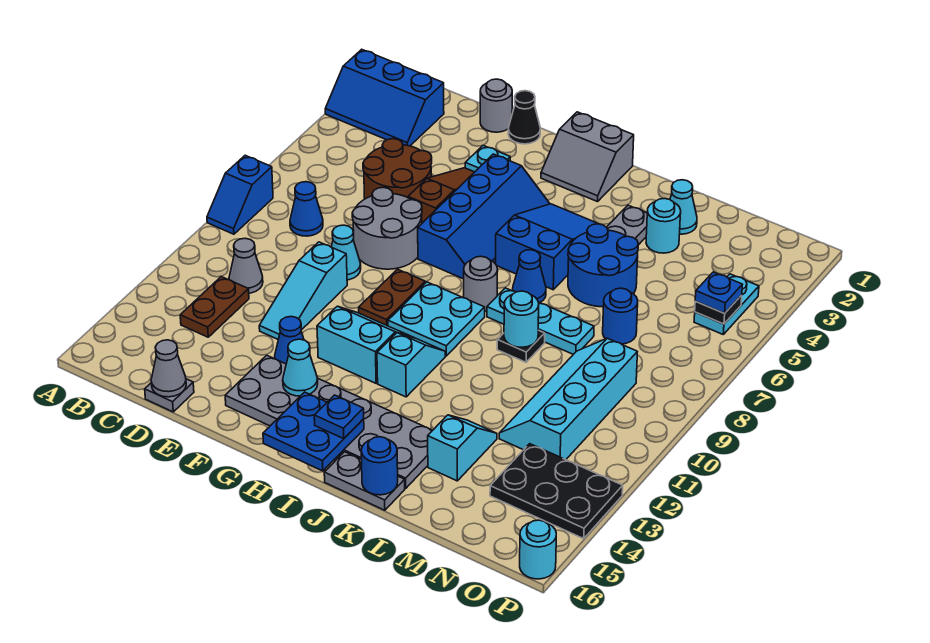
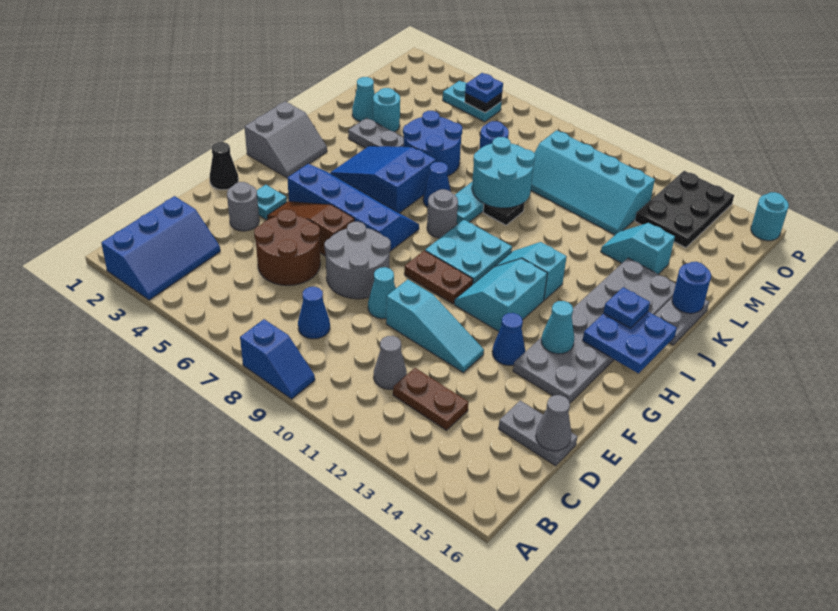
grey 1x1 plate [145,379,194,412] -> grey 1x2 plate [499,401,577,466]
grey 1x1 round brick [480,79,512,132] -> grey 1x1 round brick moved to [227,182,259,231]
cyan 1x1 round brick [504,291,539,347] -> cyan 2x2 round brick [472,137,535,208]

